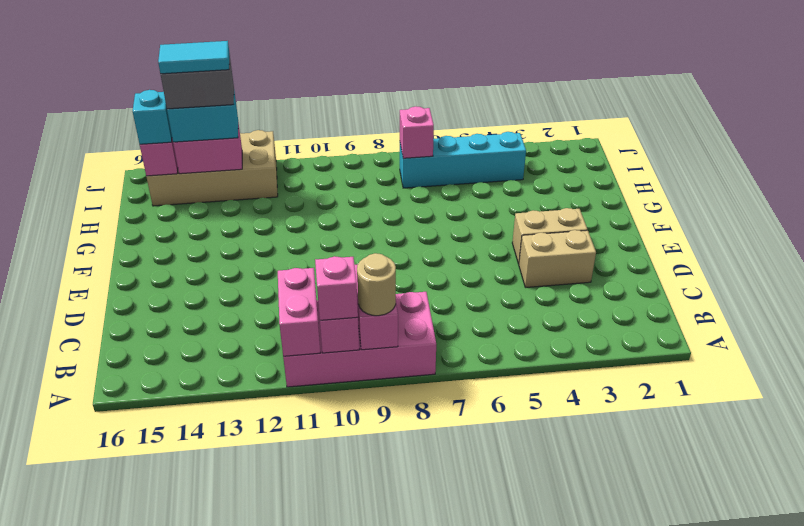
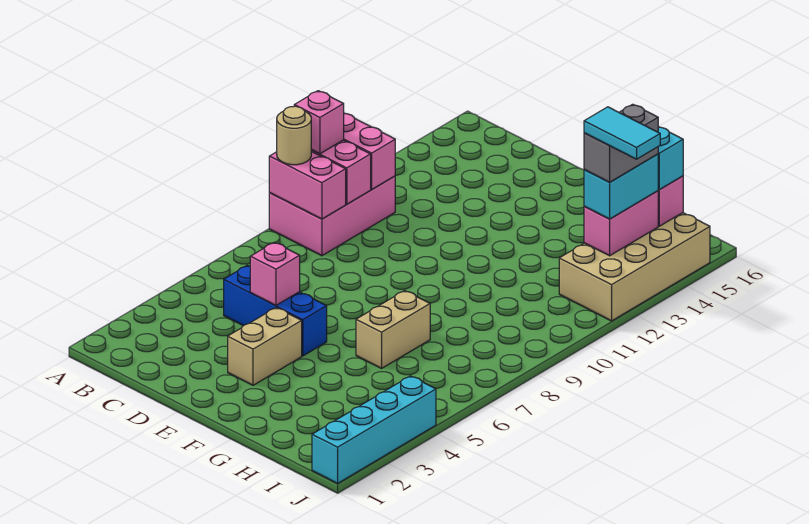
pink 2x4 brick [283,292,436,387] -> pink 2x3 brick [269,176,395,256]
none -> blue 1x3 brick [224,265,327,356]
tan 1x2 brick [519,230,596,288] -> tan 1x2 brick moved to [356,291,430,368]
cyan 1x4 brick [400,132,526,188] -> cyan 1x4 brick moved to [312,376,436,483]
pink 1x1 brick [400,106,434,158] -> pink 1x1 brick moved to [250,242,300,306]
cyan 1x2 tile [158,41,229,74] -> cyan 1x2 tile turned to [584,107,660,159]

